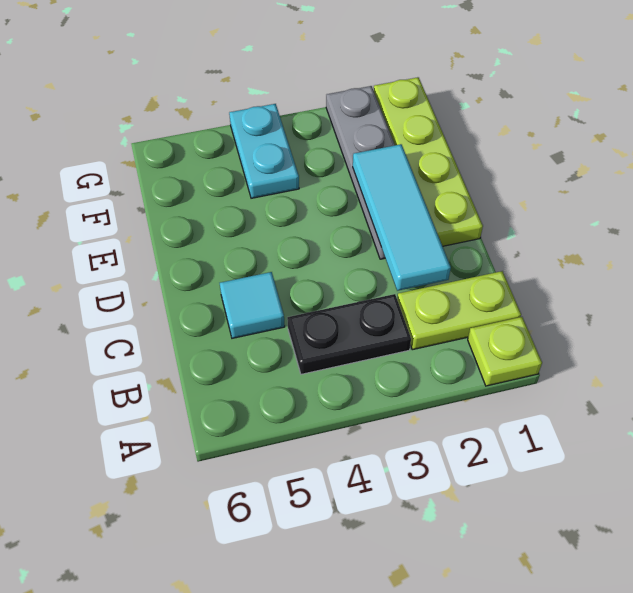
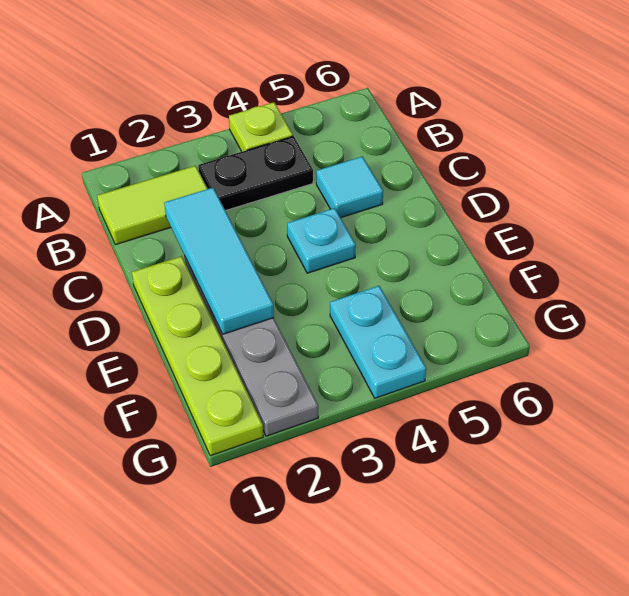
lime 1x1 plate [468,317,542,386] -> lime 1x1 plate moved to [229,102,293,152]
lime 1x2 plate [397,271,521,350] -> lime 1x2 tile [97,166,208,245]
none -> cyan 1x1 plate [287,208,356,273]

